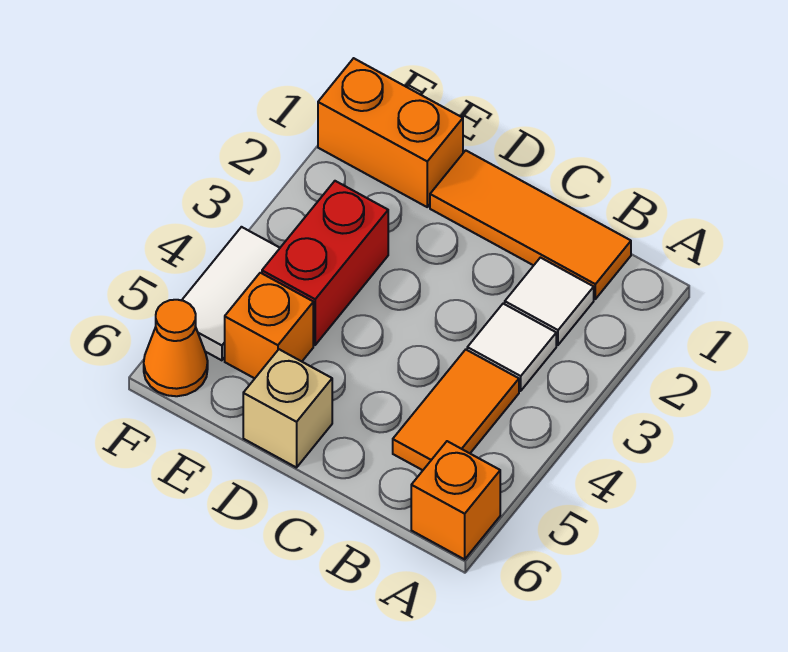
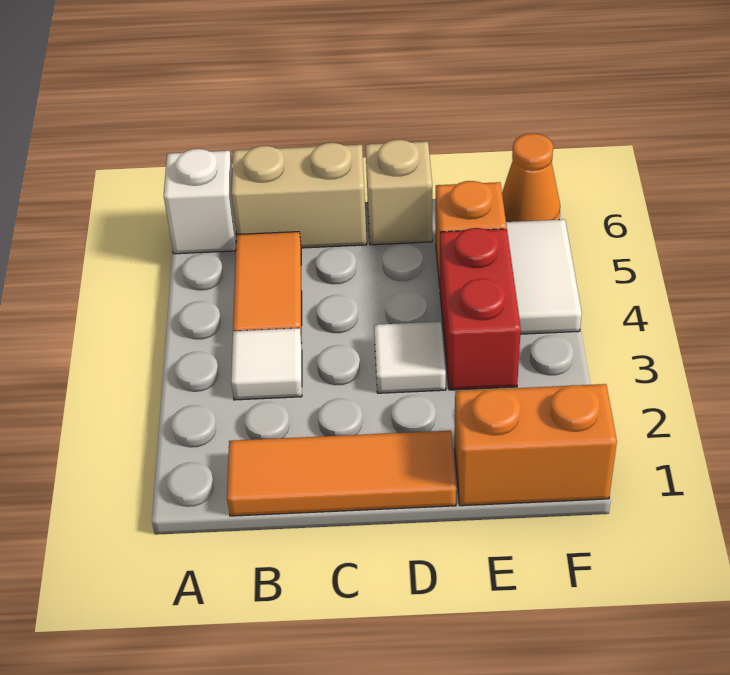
orange 1x1 brick [411,441,500,559] -> white 1x1 brick [164,149,236,254]
white 1x1 tile [505,258,594,345] -> white 1x1 tile moved to [374,322,446,393]
none -> tan 1x2 brick [232,143,367,248]

